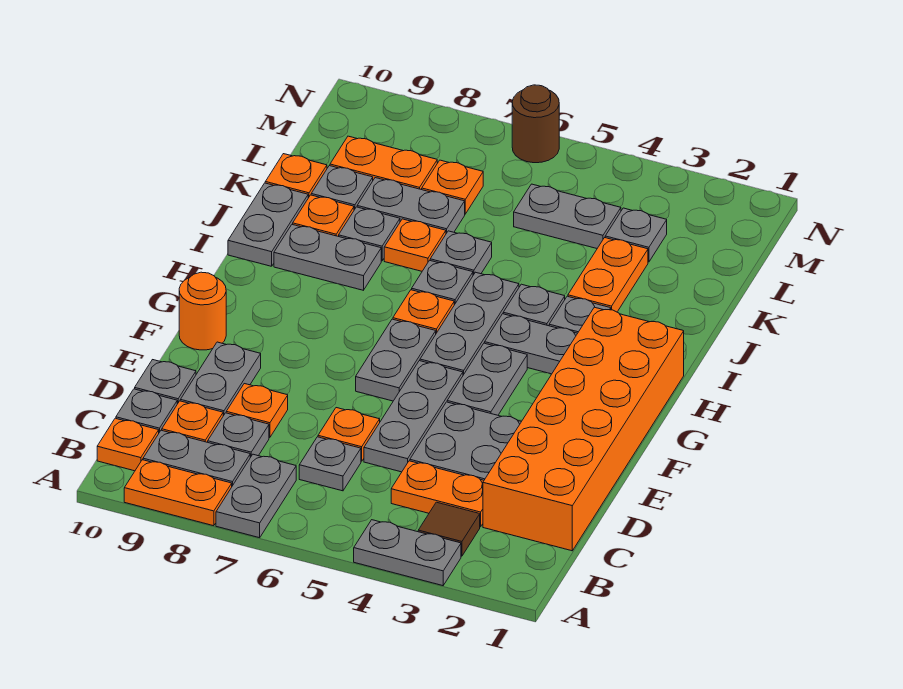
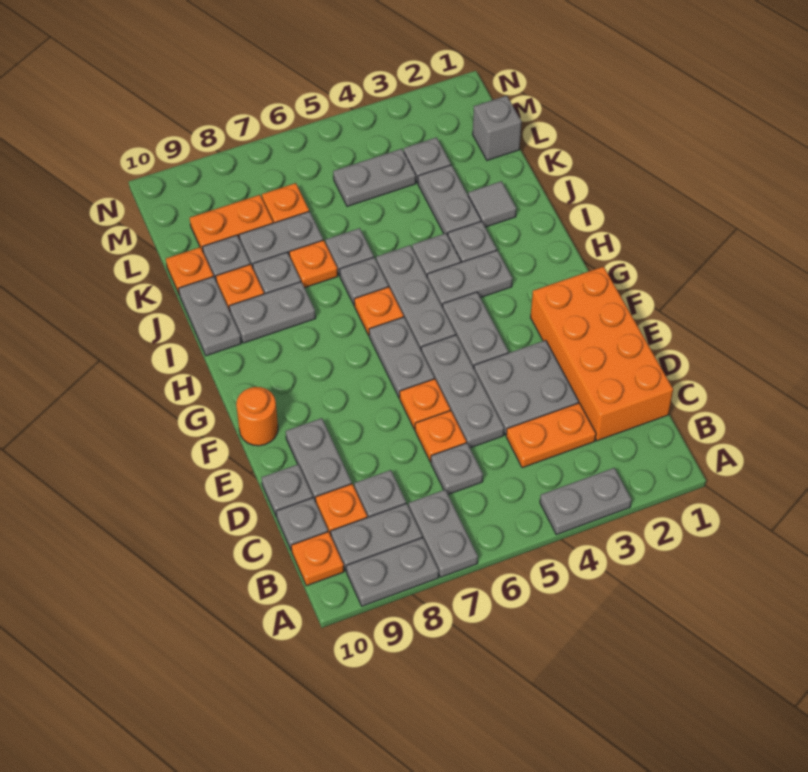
orange 1x2 plate [124,460,232,526] -> grey 1x2 plate [346,537,439,606]
brown 1x1 tile [418,502,480,556] -> none
orange 2x6 brick [483,307,684,551] -> orange 2x4 brick [530,267,673,441]
orange 1x1 plate [226,384,288,437] -> orange 1x1 plate moved to [400,379,450,430]
none -> grey 1x1 tile [468,181,516,227]
orange 1x2 plate [568,238,648,312] -> grey 1x2 plate [418,165,481,235]
none -> grey 1x1 brick [473,96,522,160]
brown 1x1 round brick [512,85,559,163] -> none

